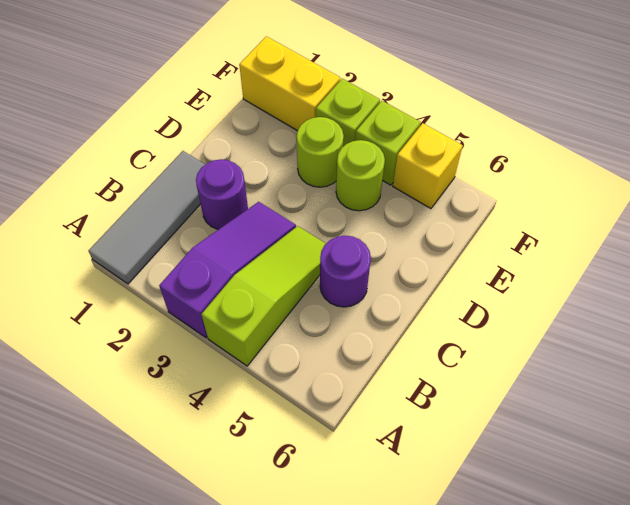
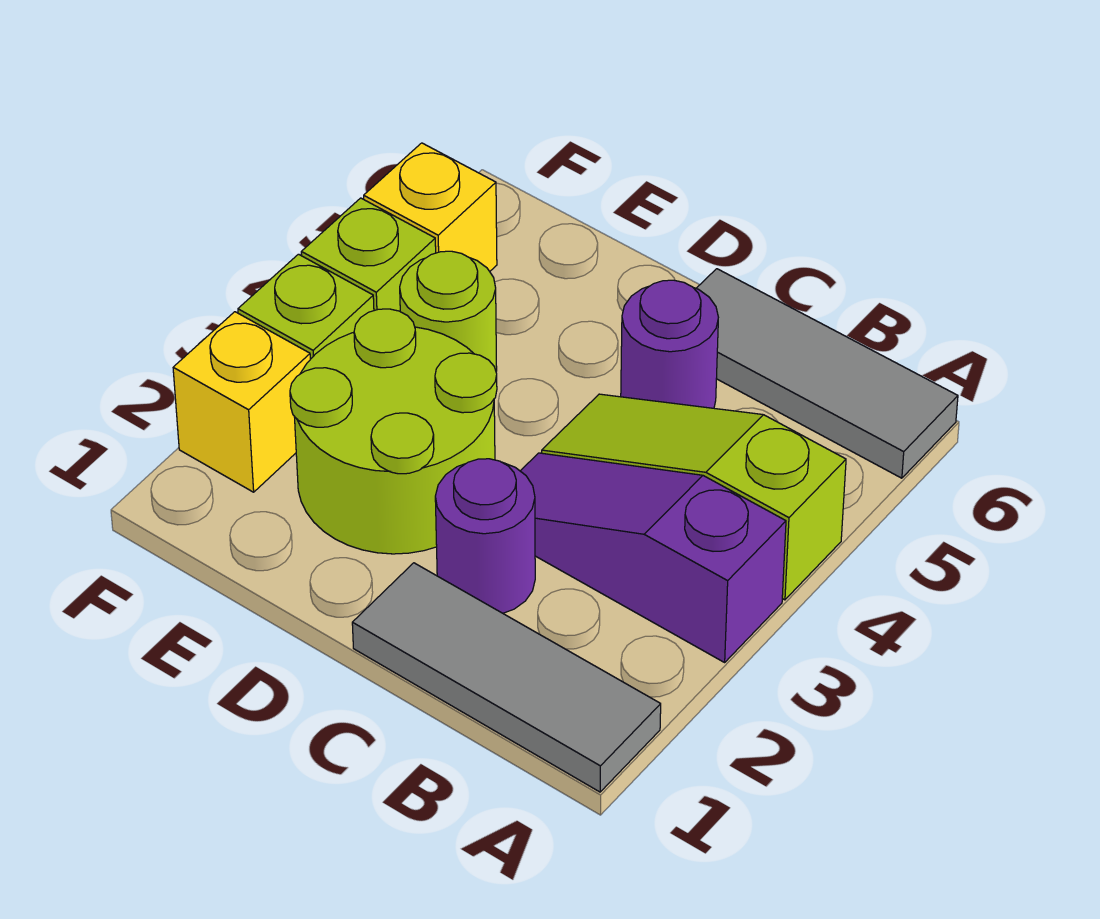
none -> grey 1x3 tile [696,269,958,478]
lime 1x1 round brick [297,117,344,187] -> lime 2x2 round brick [290,309,497,554]
yellow 1x2 brick [239,36,340,131] -> yellow 1x1 brick [173,312,310,492]

